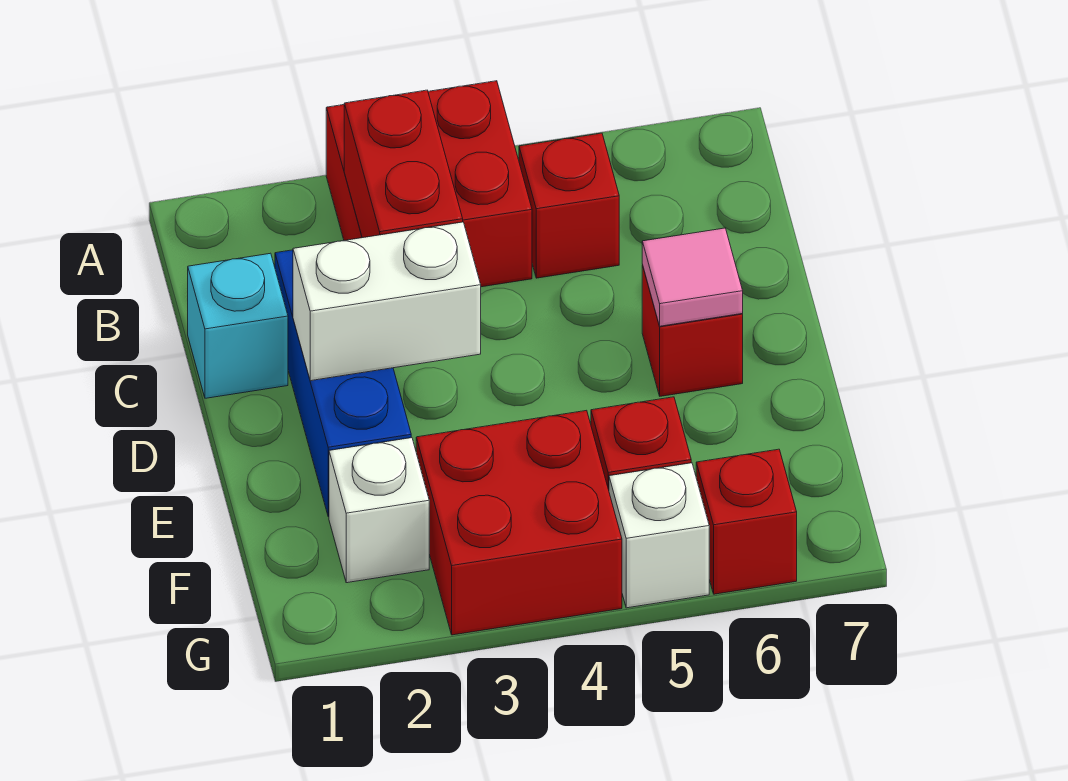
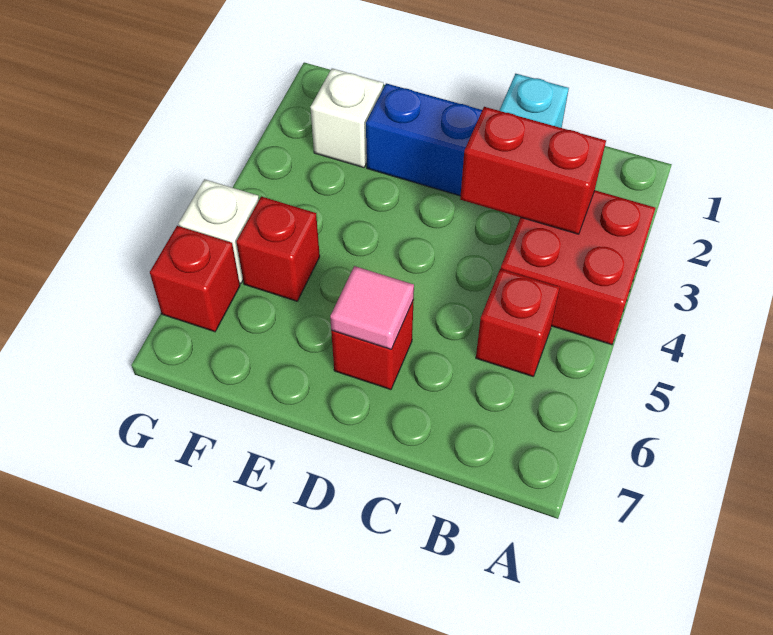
white 1x2 brick [293,222,481,381] -> none
red 2x2 brick [416,410,622,635] -> none

